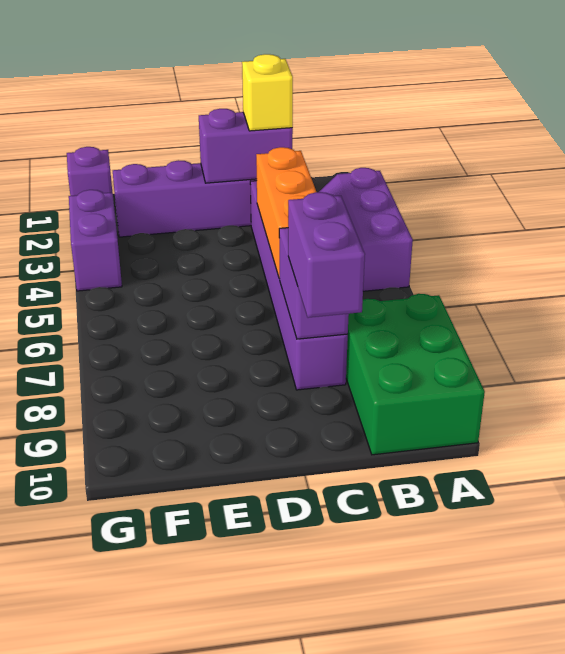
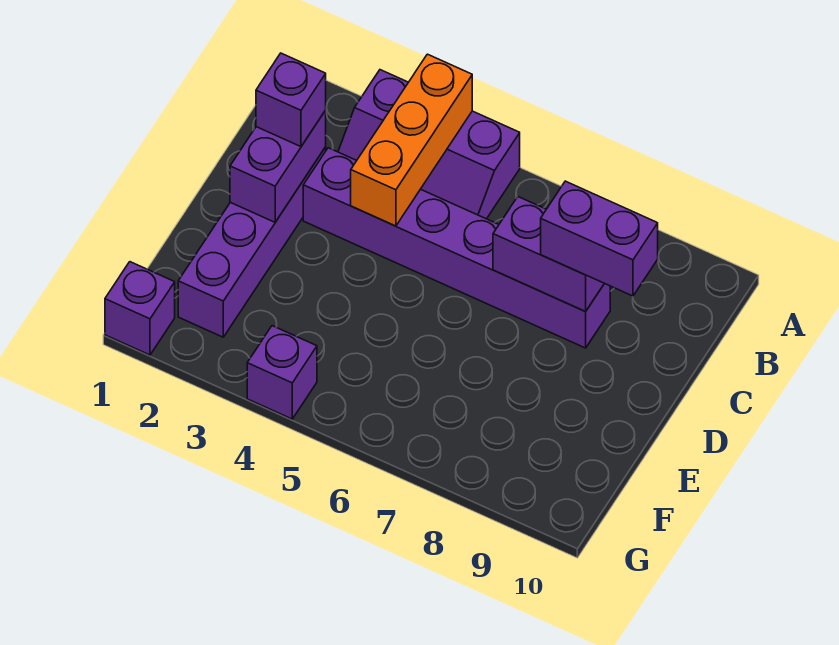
green 2x3 brick [346,294,485,455] -> none
yellow 1x1 brick [242,54,293,131] -> purple 1x1 brick [256,53,326,147]
orange 1x3 brick [256,147,316,278] -> orange 1x3 brick turned to [351,54,472,226]
purple 1x2 brick [69,190,122,291] -> purple 1x1 brick [247,326,317,419]

